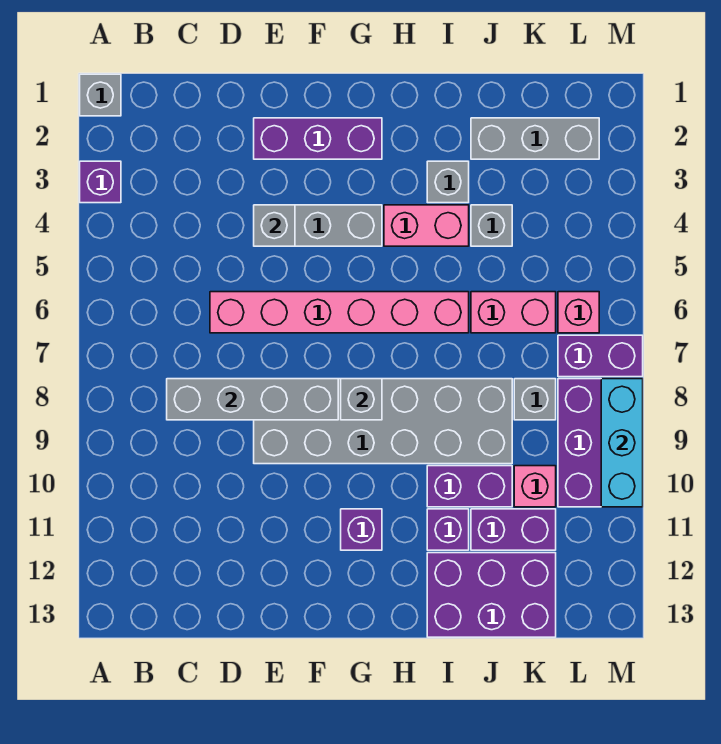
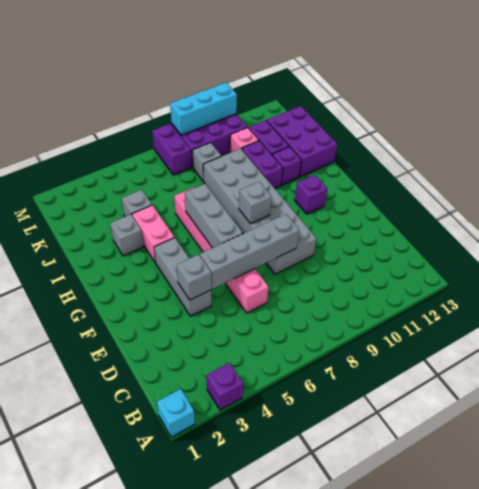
grey 1x1 brick [80,74,121,116] -> cyan 1x1 brick [157,389,195,437]
grey 1x4 brick [167,379,338,420] -> grey 1x4 brick turned to [200,214,299,289]
purple 1x3 brick [254,118,382,159] -> none
grey 1x3 brick [471,118,599,159] -> grey 1x3 brick moved to [185,184,243,248]
pink 1x2 brick [471,292,556,333] -> none
pink 1x1 brick [558,292,599,333] -> none

